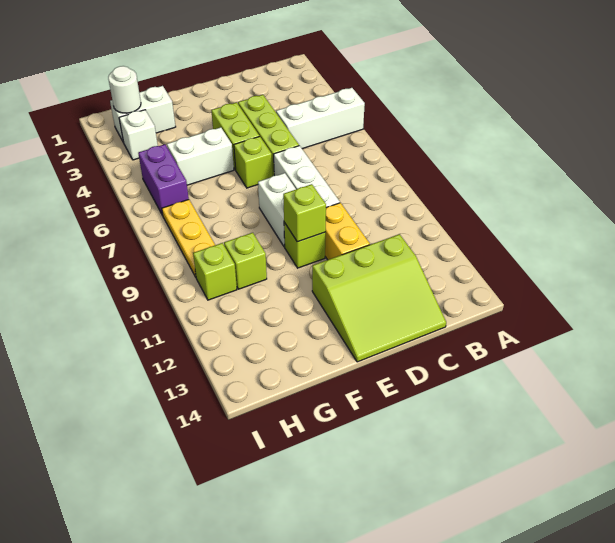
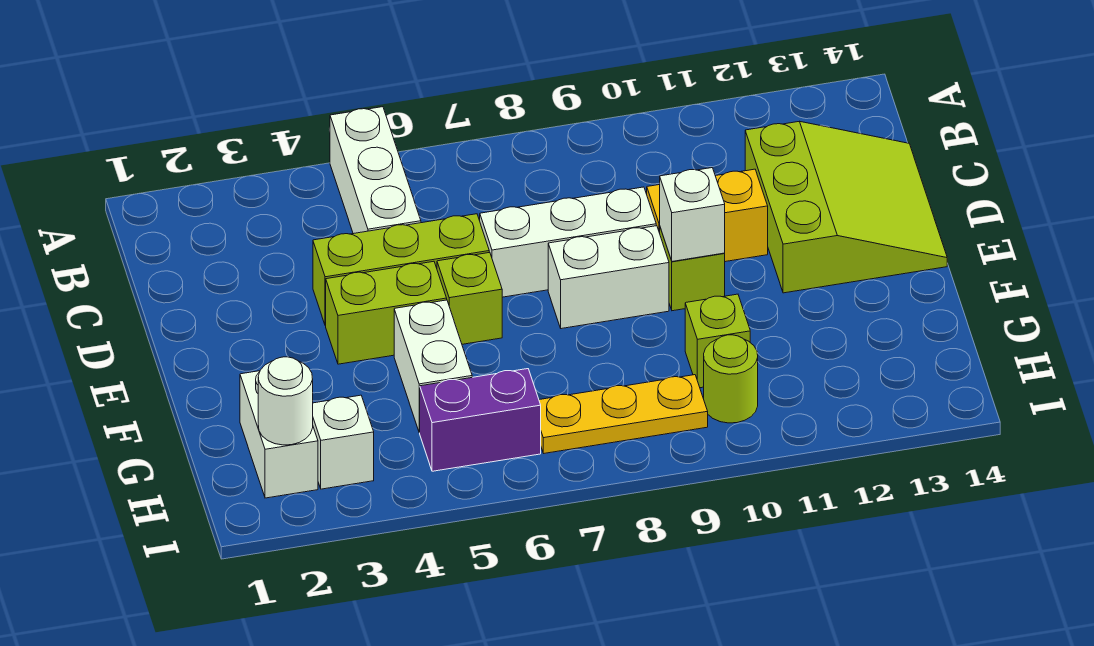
lime 1x1 brick [283,184,326,242] -> white 1x1 brick [660,168,725,261]
lime 1x1 brick [193,243,237,300] -> lime 1x1 round brick [704,335,758,423]

